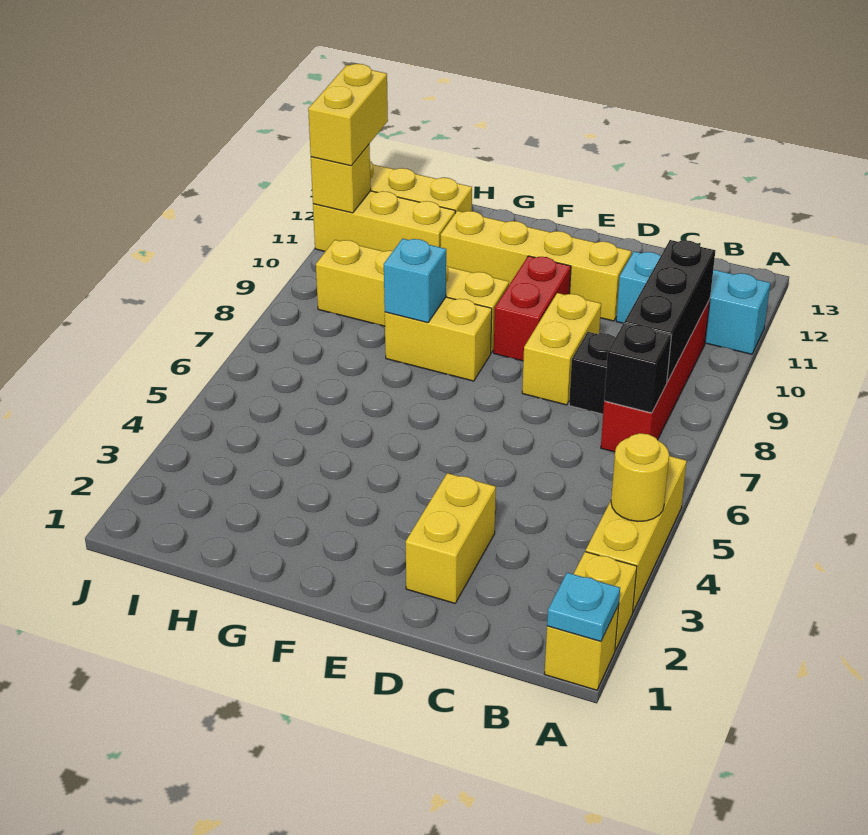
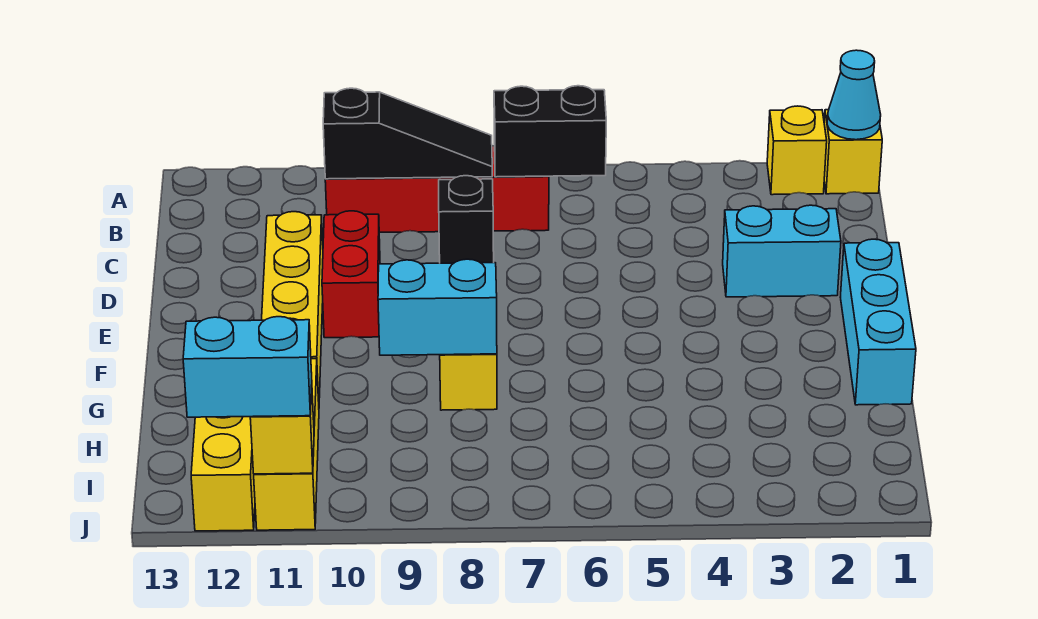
cyan 1x1 plate [547,573,620,642] -> cyan 1x1 cone [827,50,881,140]
yellow 1x3 brick [586,456,687,611] -> none
yellow 1x1 round brick [611,433,669,521] -> none
cyan 1x3 brick [616,252,770,354] -> cyan 1x3 brick moved to [840,239,916,405]
black 1x1 brick [604,323,671,413] -> black 1x2 brick [494,86,606,177]
black 1x3 brick [624,240,715,382] -> black 1x3 slope [323,88,492,179]
yellow 1x2 brick [406,473,496,603] -> cyan 1x2 brick [723,205,841,297]
yellow 1x2 brick [522,293,601,405] -> none
red 1x2 brick [494,256,571,361] -> red 1x2 brick turned to [322,211,380,338]
yellow 1x4 brick [316,240,509,353] -> none
cyan 1x1 brick [384,239,446,323] -> cyan 1x2 brick [378,259,497,355]
yellow 1x2 brick [308,64,388,166] -> cyan 1x2 brick [183,317,312,417]

